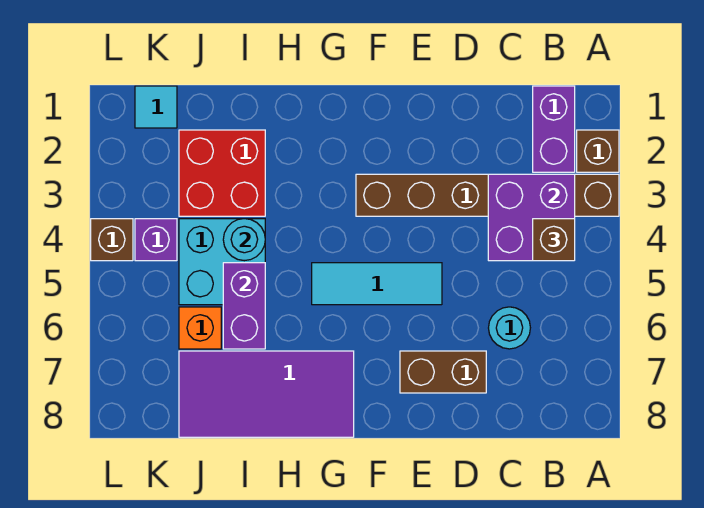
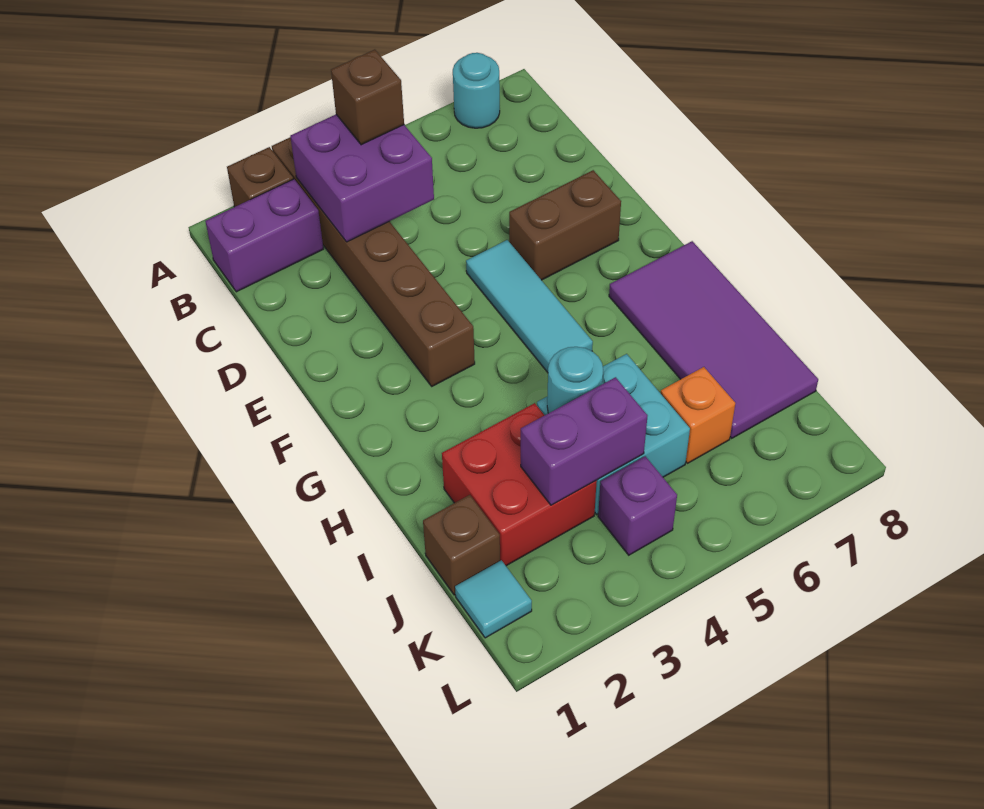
cyan 1x1 round brick [489,307,530,349] -> cyan 1x1 round brick moved to [453,53,500,128]
brown 1x2 brick [400,351,486,393] -> brown 1x2 brick turned to [509,170,621,280]
purple 1x2 brick [223,263,265,349] -> purple 1x2 brick moved to [521,377,647,505]
brown 1x1 brick [91,219,133,261] -> brown 1x1 brick moved to [423,495,500,595]

